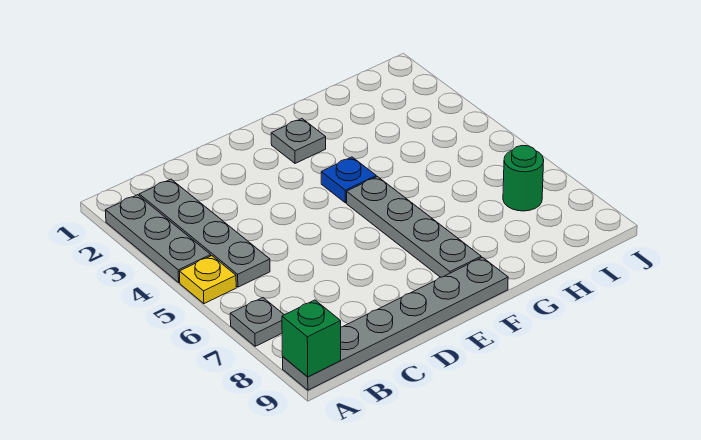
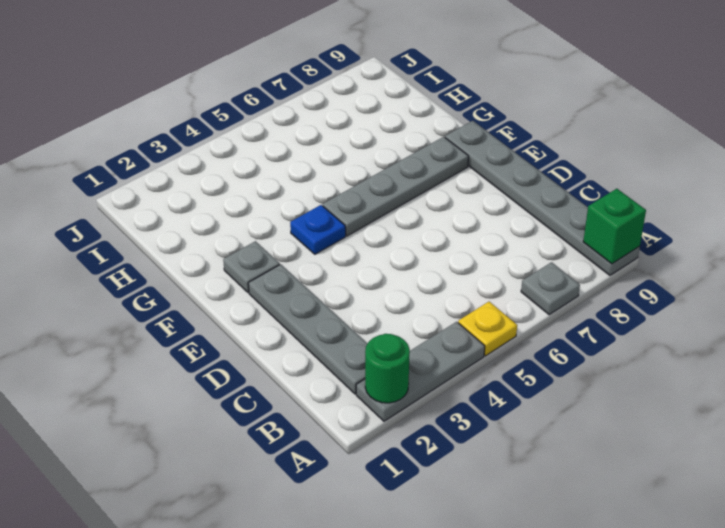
grey 1x4 plate [139,179,270,287] -> grey 1x4 plate turned to [248,264,368,394]
green 1x1 round brick [503,146,544,211] -> green 1x1 round brick moved to [365,334,410,403]

